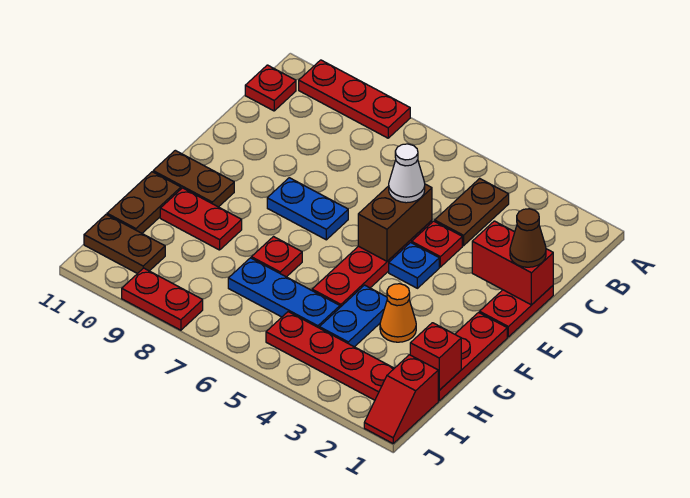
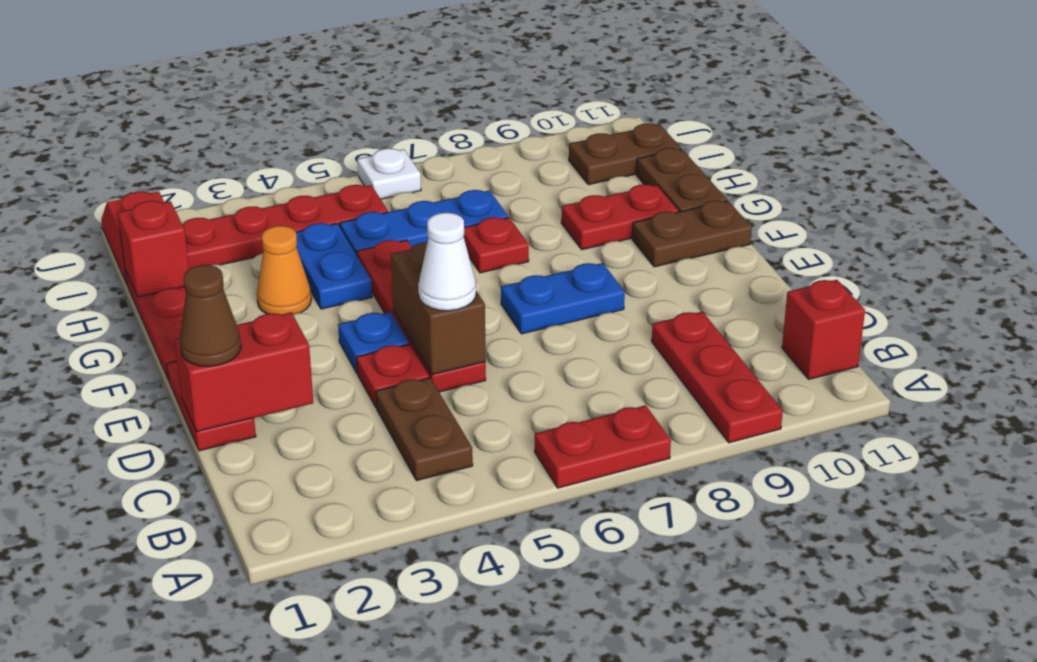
red 1x3 plate [299,60,410,138] -> red 1x3 plate turned to [652,312,783,443]
red 1x1 plate [245,65,296,111] -> red 1x1 brick [782,280,865,379]
none -> white 1x1 plate [357,148,421,199]
red 1x2 plate [122,268,203,330] -> red 1x2 plate moved to [535,405,671,488]

